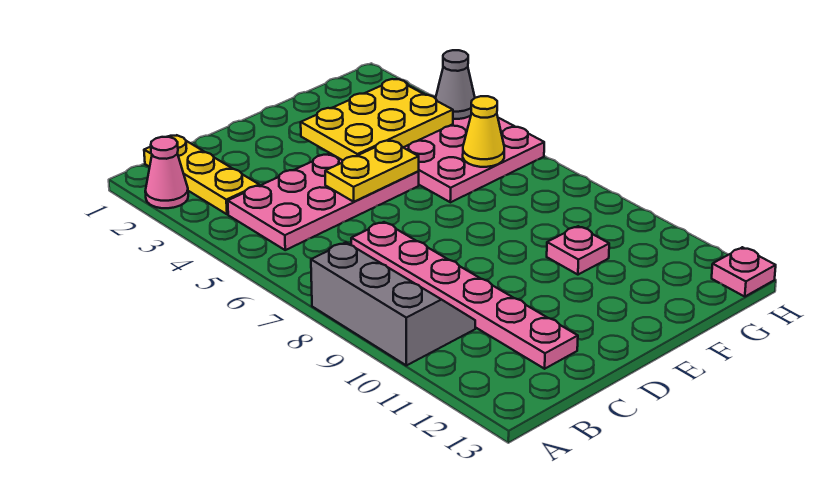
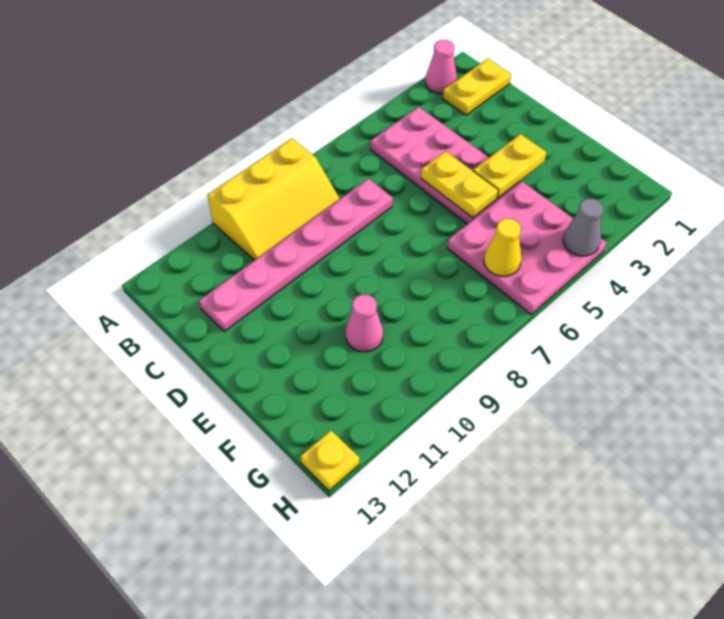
grey 2x3 slope [311,242,475,365] -> yellow 2x3 slope [207,138,340,261]
yellow 1x3 plate [144,135,259,214] -> yellow 1x2 plate [443,59,511,115]
yellow 2x3 plate [301,79,453,160] -> yellow 1x2 plate [473,134,546,198]
pink 1x1 plate [547,226,609,275] -> pink 1x1 cone [345,294,383,352]
pink 1x1 plate [712,247,776,297] -> yellow 1x1 plate [300,431,359,491]

